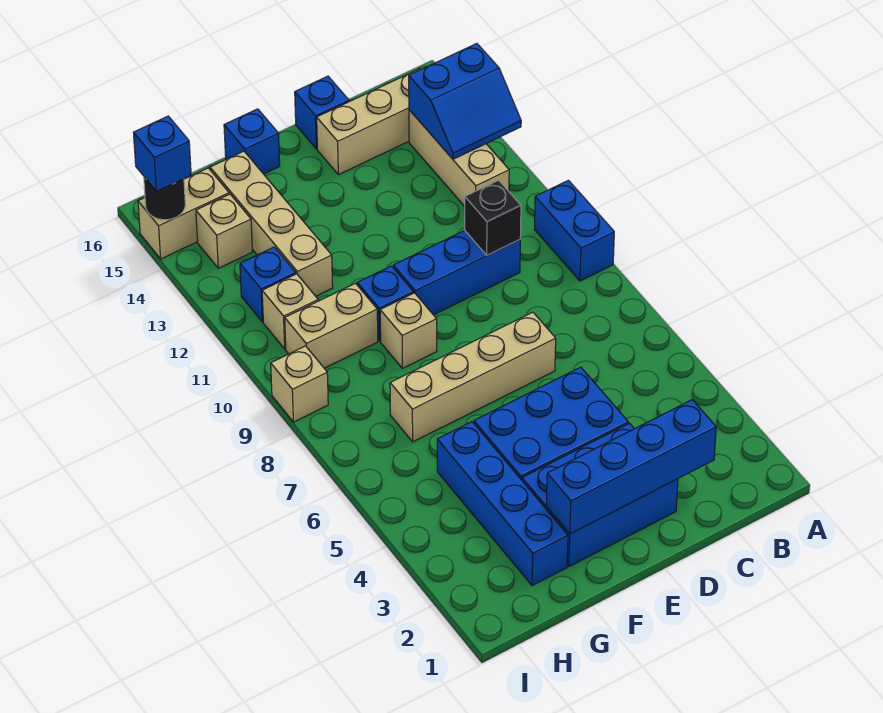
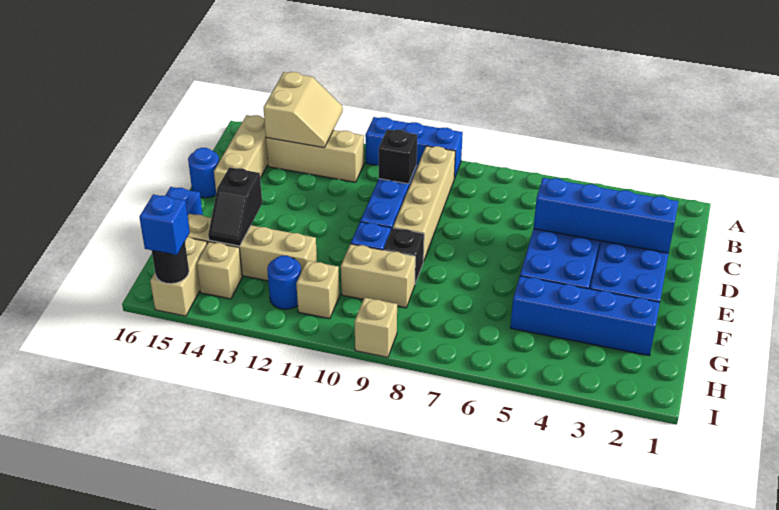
blue 1x2 brick [535,180,614,281] -> blue 1x3 brick [365,117,463,179]
blue 2x2 slope [409,44,521,159] -> tan 2x2 slope [264,72,343,148]
blue 1x4 brick [546,400,716,534] -> blue 1x4 brick turned to [533,178,678,253]
tan 1x4 brick [390,312,556,442] -> tan 1x4 brick moved to [393,146,455,262]
blue 1x1 brick [295,76,349,149] -> blue 1x1 round brick [188,148,219,198]
tan 1x1 brick [380,293,437,368] -> black 1x1 brick [384,228,424,284]
none -> black 1x2 slope [208,167,262,246]
tan 1x2 brick [285,283,378,368] -> tan 1x2 brick turned to [341,244,415,308]
blue 1x1 brick [240,247,296,322] -> blue 1x1 round brick [267,256,301,309]

